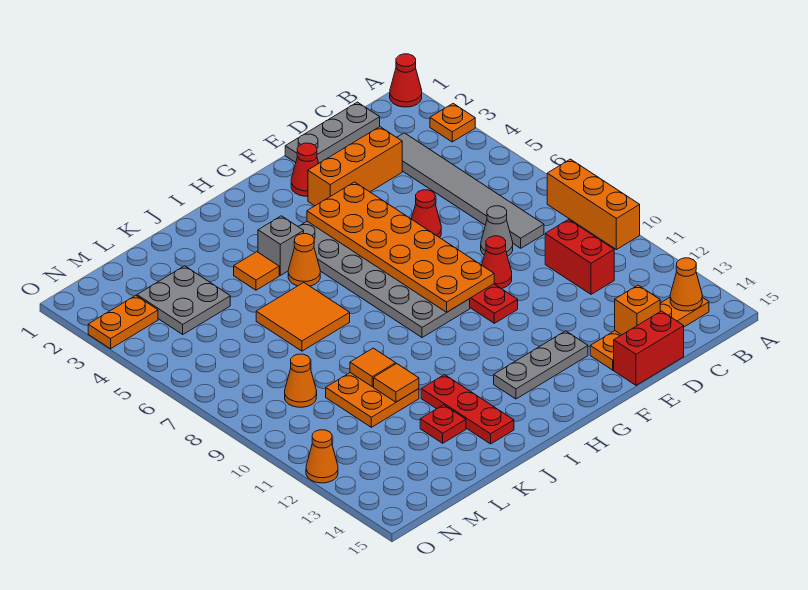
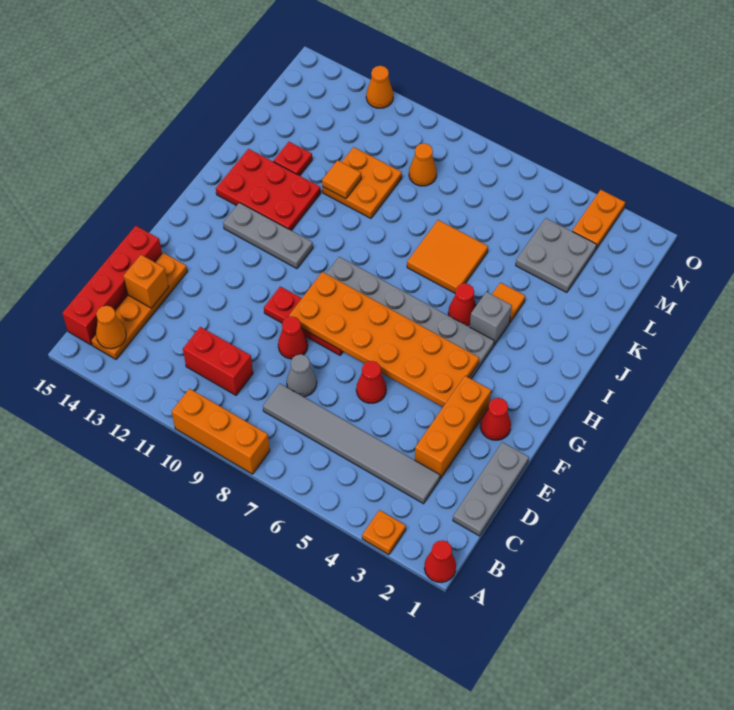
red 1x2 brick [614,311,684,385] -> red 1x4 brick [62,226,162,345]
grey 1x3 plate [494,331,588,399] -> grey 1x3 plate turned to [223,203,313,269]
orange 1x1 cone [288,234,320,286] -> red 1x1 cone [448,283,476,326]
red 1x3 plate [421,375,514,444] -> red 2x3 plate [216,149,321,230]
orange 1x1 tile [350,348,396,387] -> none

